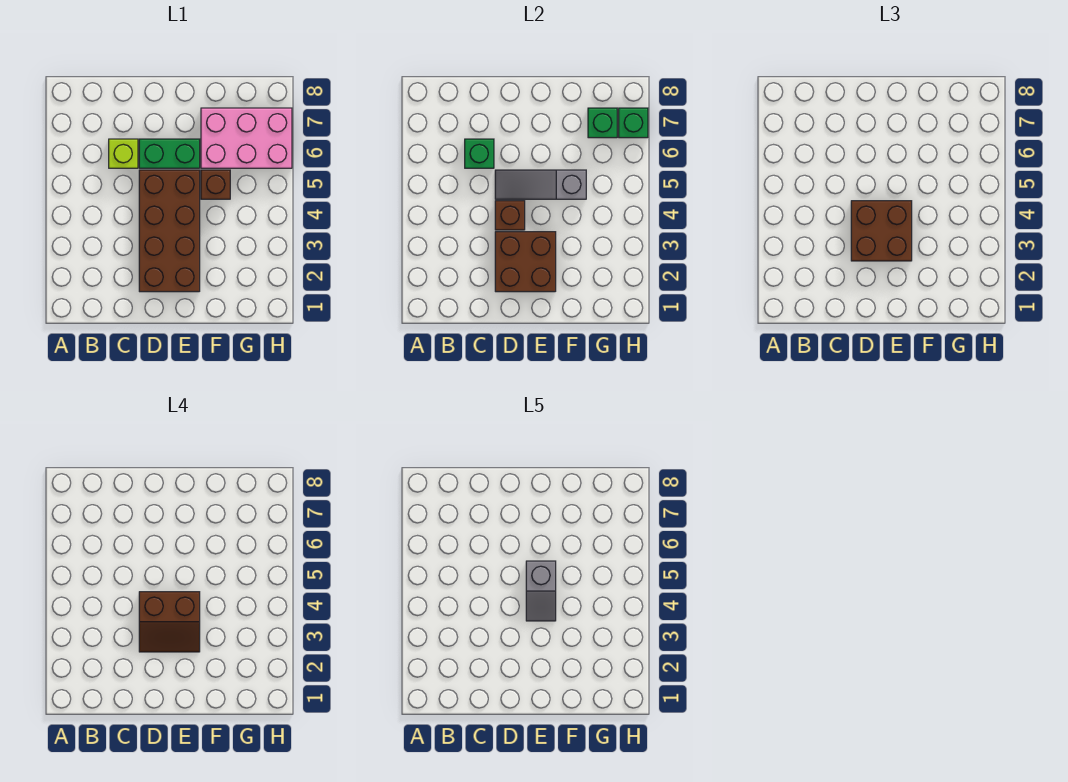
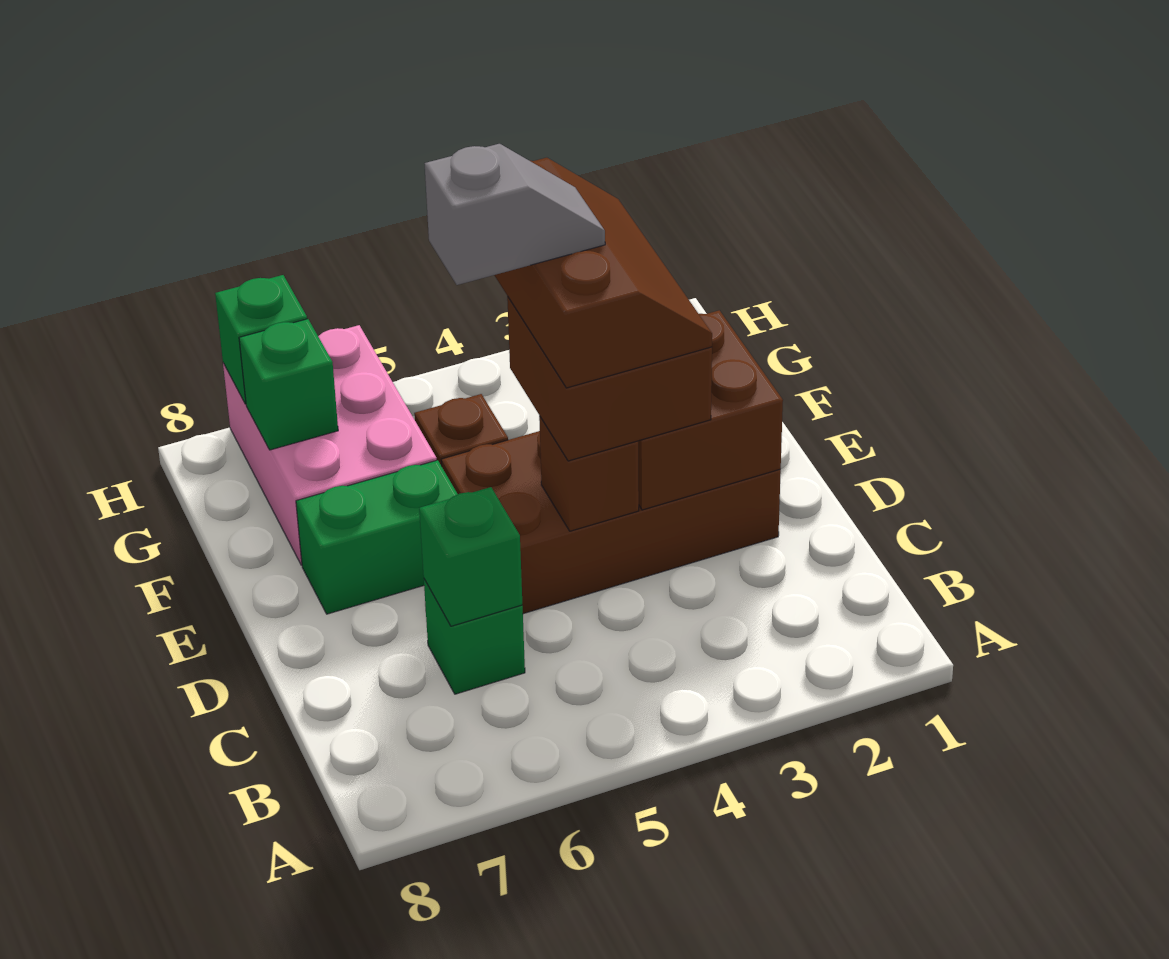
lime 1x1 brick [109,139,138,168] -> green 1x1 brick [424,579,525,694]
brown 2x2 slope [139,592,200,652] -> brown 2x3 slope [494,158,712,388]
grey 1x3 slope [495,170,586,199] -> none
green 1x2 brick [139,139,200,168] -> green 1x2 brick turned to [296,460,457,614]

